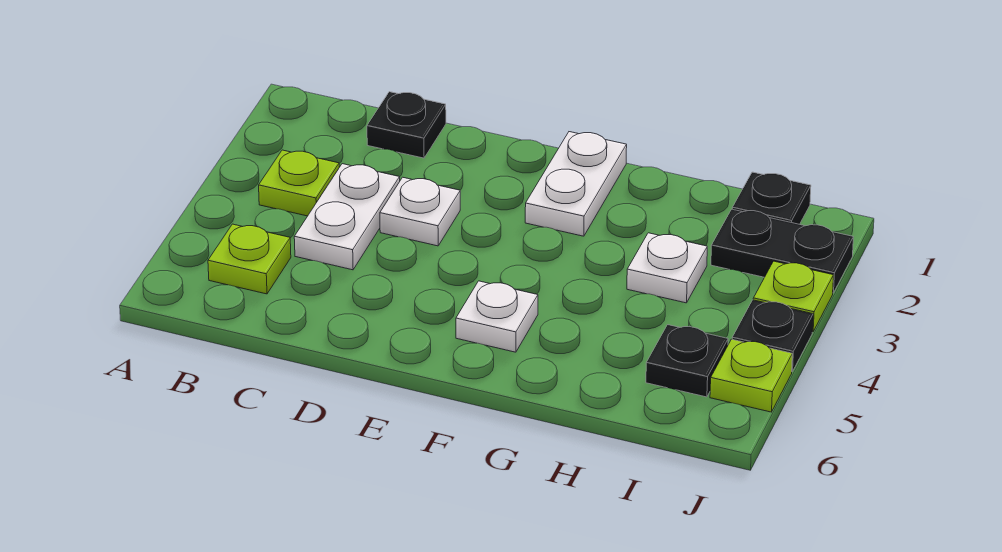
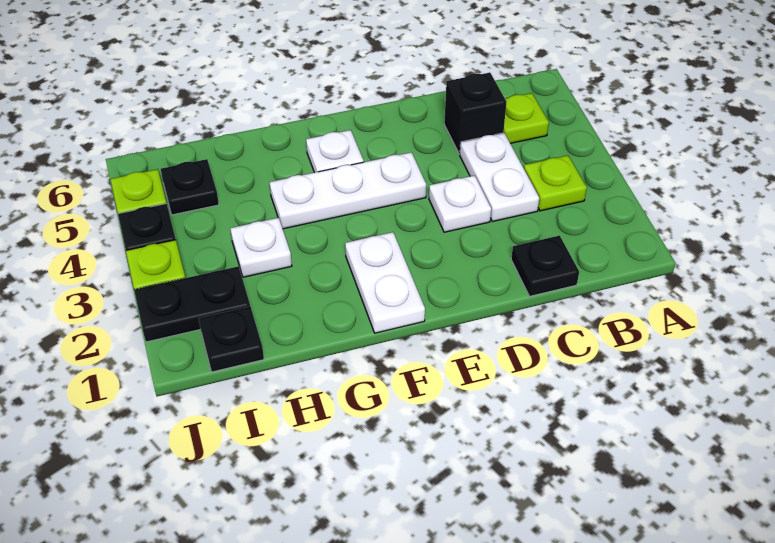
none -> black 1x1 brick [444,73,506,154]
none -> white 1x3 plate [270,152,426,229]

